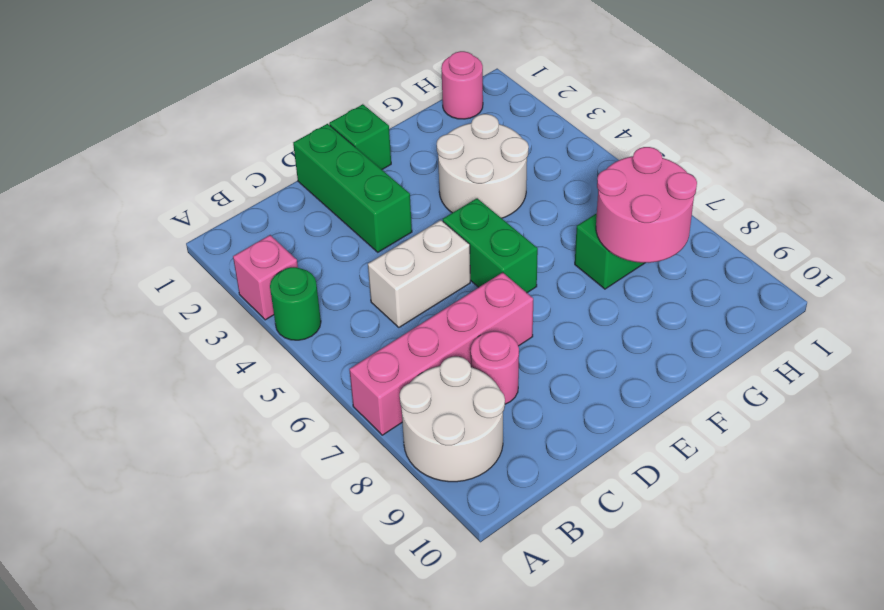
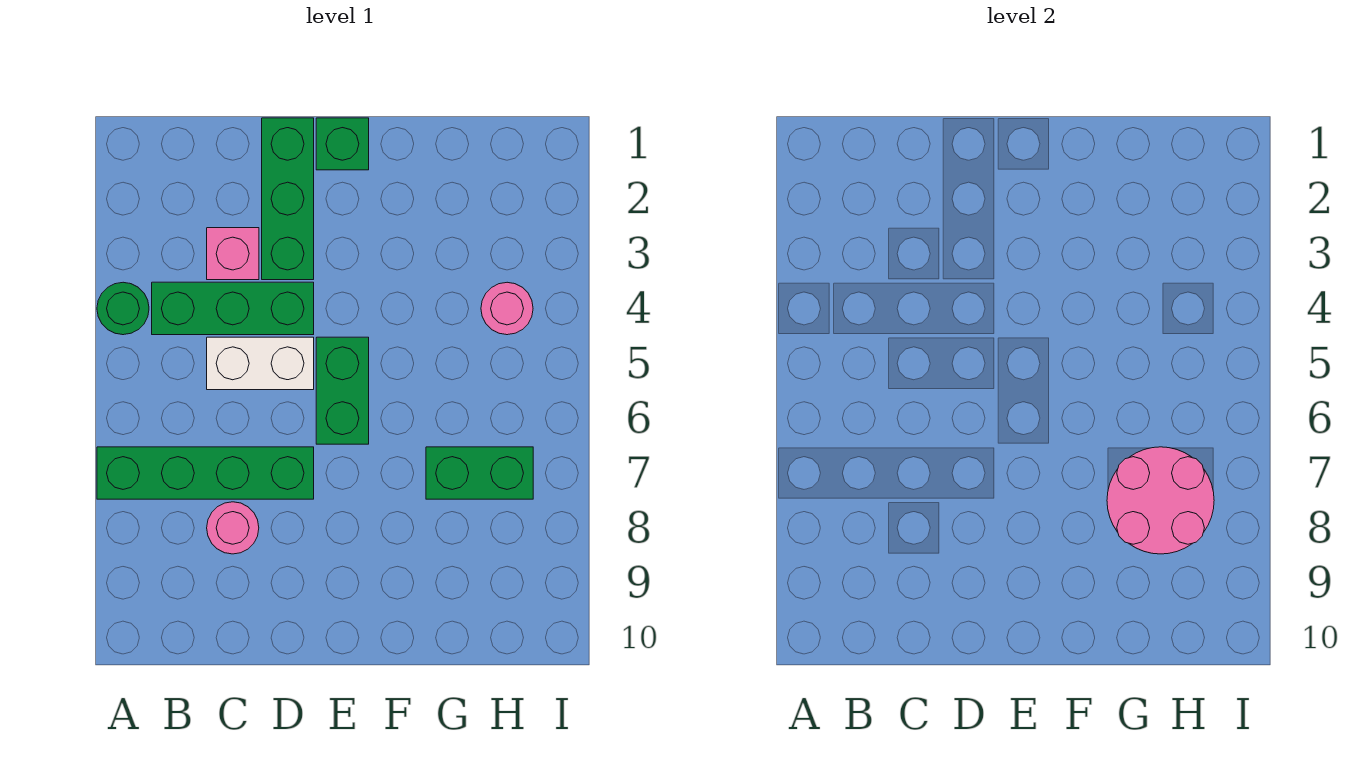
pink 1x1 brick [233,235,298,320] -> pink 1x1 brick moved to [207,228,259,280]
pink 1x4 brick [349,272,533,435] -> green 1x4 brick [97,447,314,499]
white 2x2 round brick [400,357,505,482] -> none
none -> green 1x3 brick [152,282,314,335]
white 2x2 round brick [437,114,529,218] -> none
pink 1x1 round brick [441,51,483,119] -> pink 1x1 round brick moved to [481,282,533,335]

